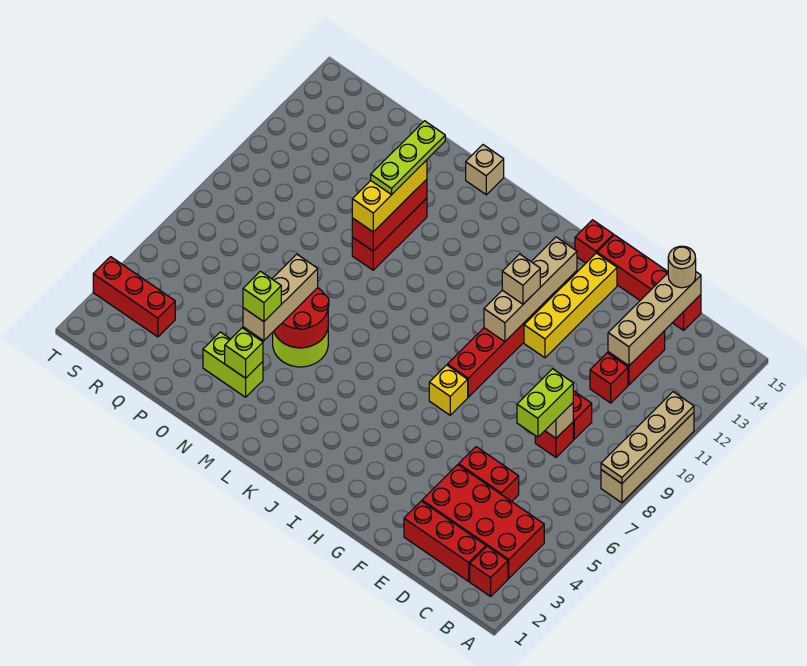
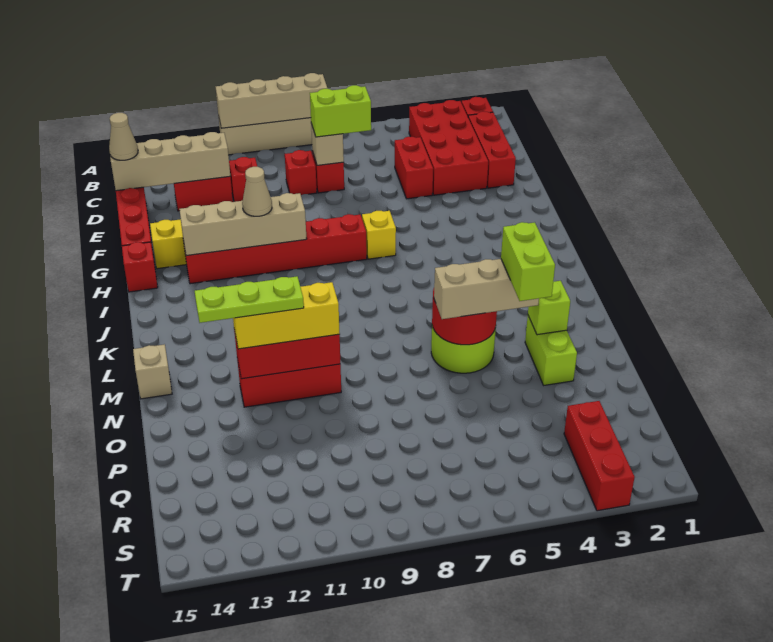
tan 1x4 plate [601,392,694,484] -> tan 1x4 brick [216,73,327,128]
tan 1x1 round brick [668,246,696,288] -> tan 1x1 cone [109,113,138,160]
tan 1x1 brick [502,254,540,304] -> tan 1x1 cone [242,167,272,216]
lime 1x1 brick [243,271,281,322] -> lime 1x2 brick [501,222,555,301]

